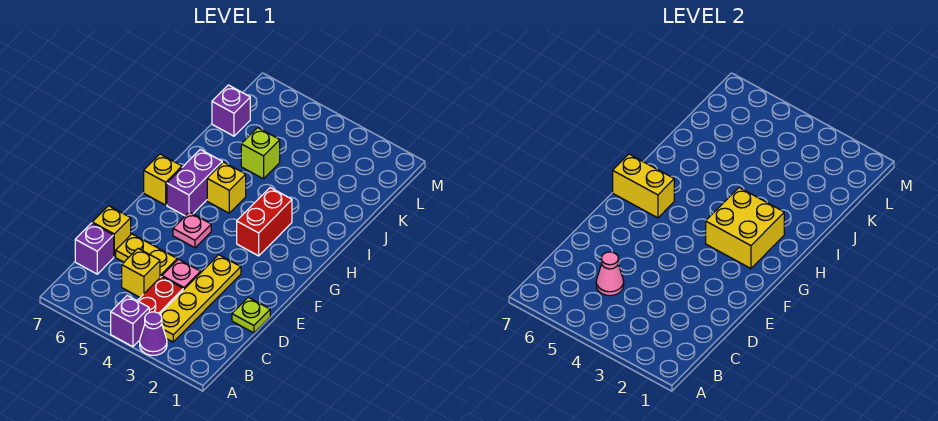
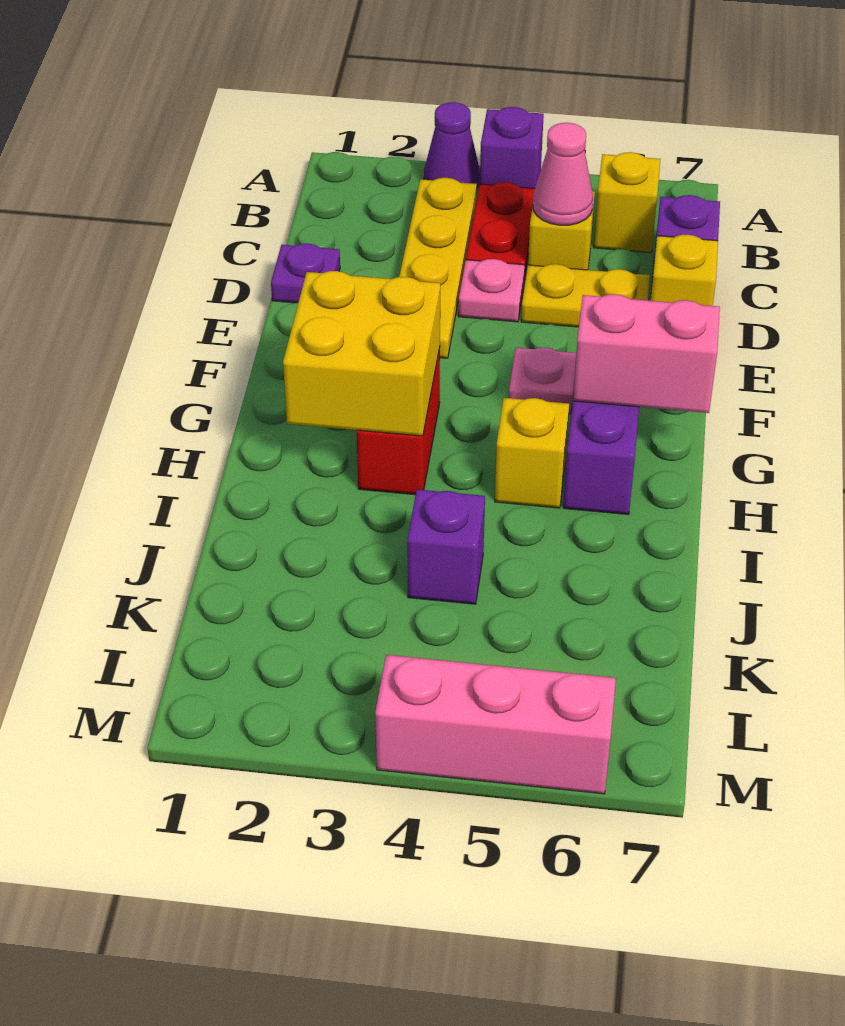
lime 1x1 plate [232,297,270,333] -> purple 1x1 plate [271,243,340,303]
yellow 1x2 brick [613,154,674,218] -> pink 1x2 brick [573,294,720,413]
yellow 1x1 brick [144,154,182,205] -> yellow 1x1 brick moved to [594,152,660,253]
lime 1x1 brick [241,128,280,179] -> none
purple 1x1 brick [212,85,250,136] -> purple 1x1 brick moved to [407,490,485,604]
none -> pink 1x3 brick [375,655,616,794]

